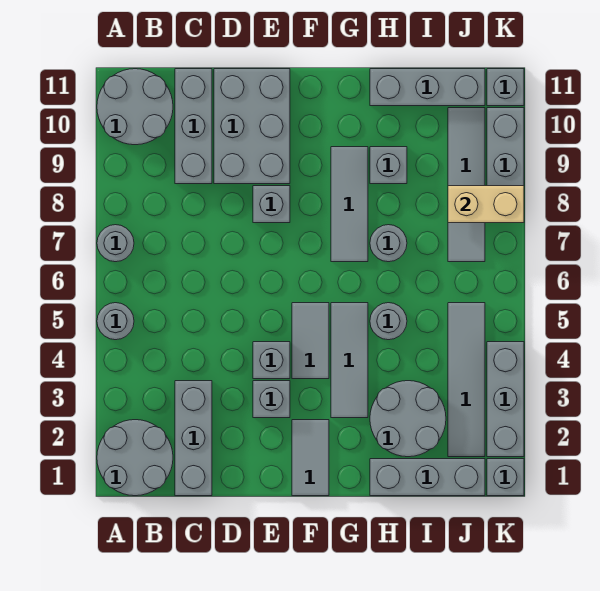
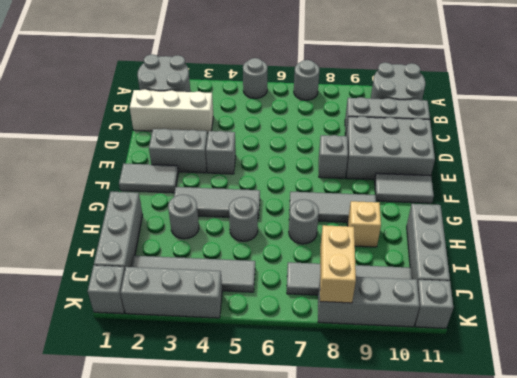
grey 1x3 brick [175,381,212,496] -> white 1x3 brick [130,89,213,133]
grey 1x1 brick [253,381,290,418] -> grey 1x2 brick [149,129,207,173]
grey 1x2 tile [292,303,329,379] -> grey 1x2 tile moved to [375,173,434,203]
grey 2x2 round brick [370,381,446,457] -> grey 1x1 round brick [168,195,199,239]
grey 1x1 brick [370,147,407,184] -> tan 1x1 brick [348,201,381,247]

